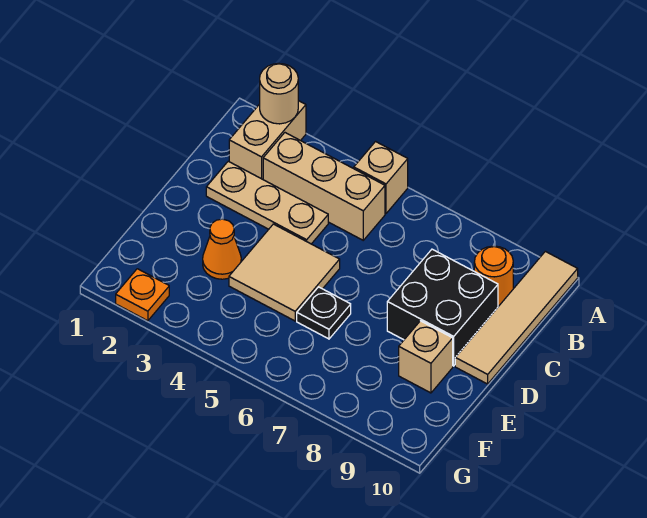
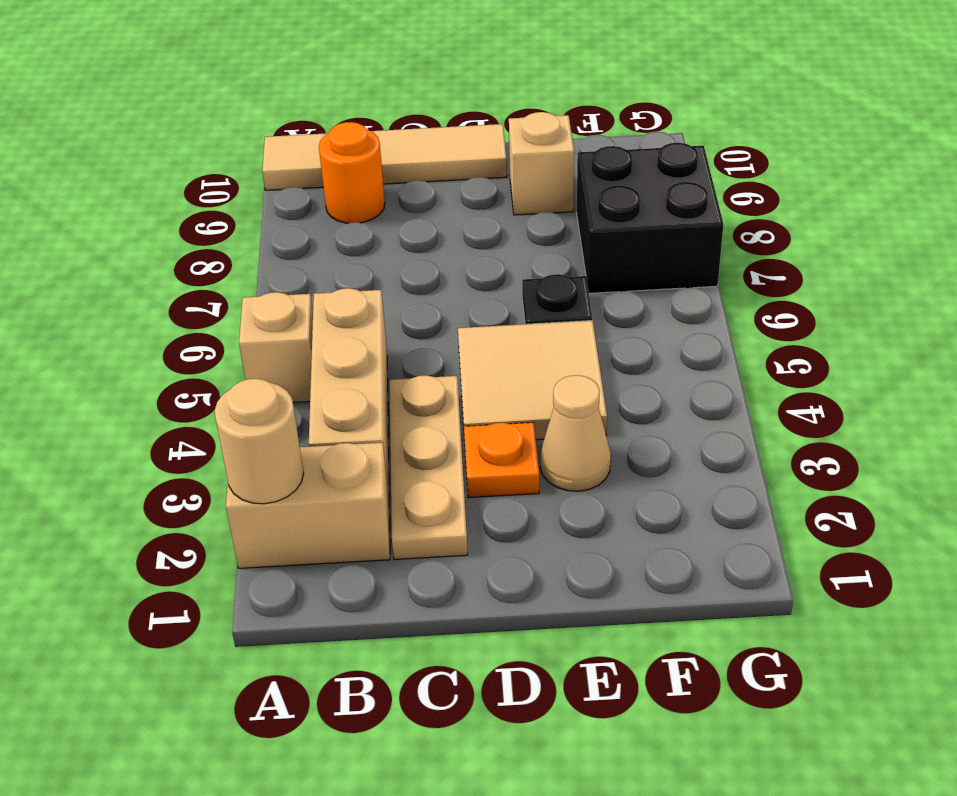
black 2x2 brick [387,249,498,366] -> black 2x2 brick moved to [577,143,723,293]
orange 1x1 cone [203,219,241,279] -> tan 1x1 cone [540,375,611,491]
orange 1x1 plate [116,269,169,321] -> orange 1x1 plate moved to [464,422,539,498]

